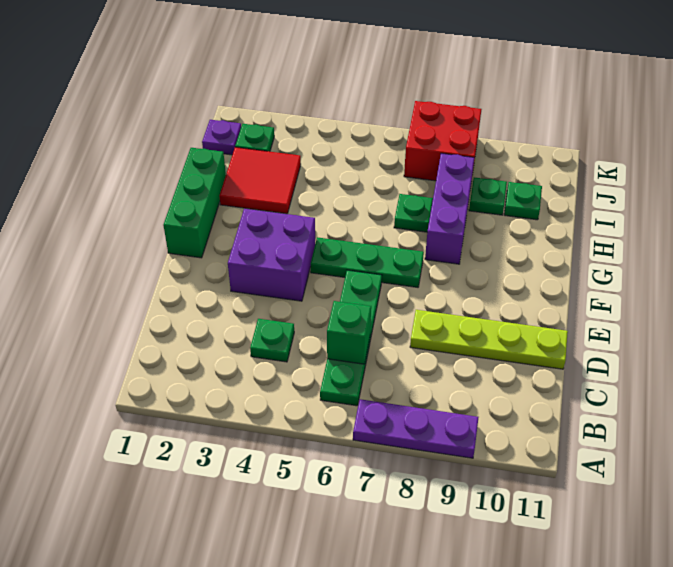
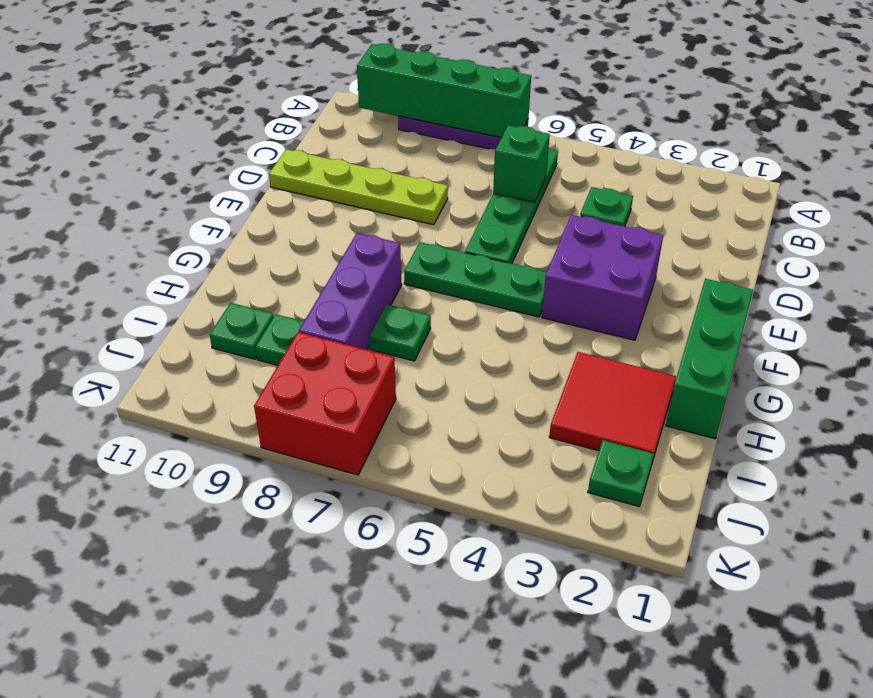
none -> green 1x4 brick [357,44,531,138]
purple 1x1 plate [202,120,241,155] -> none

